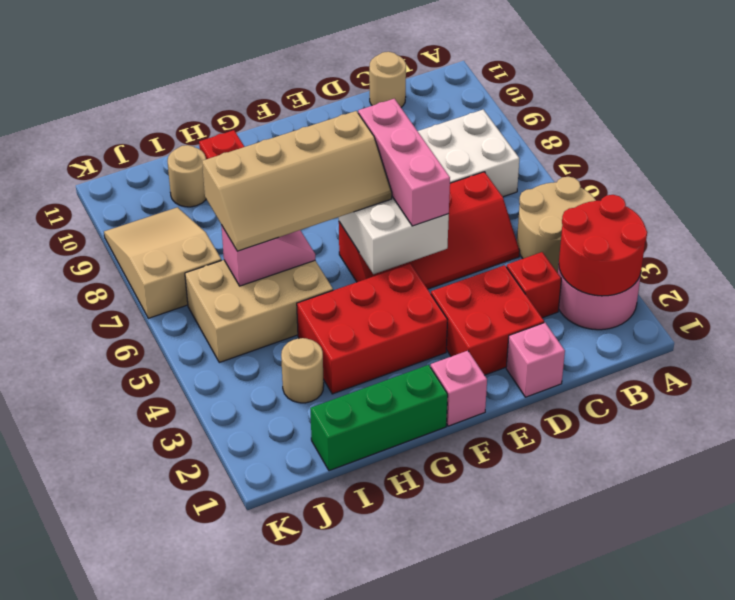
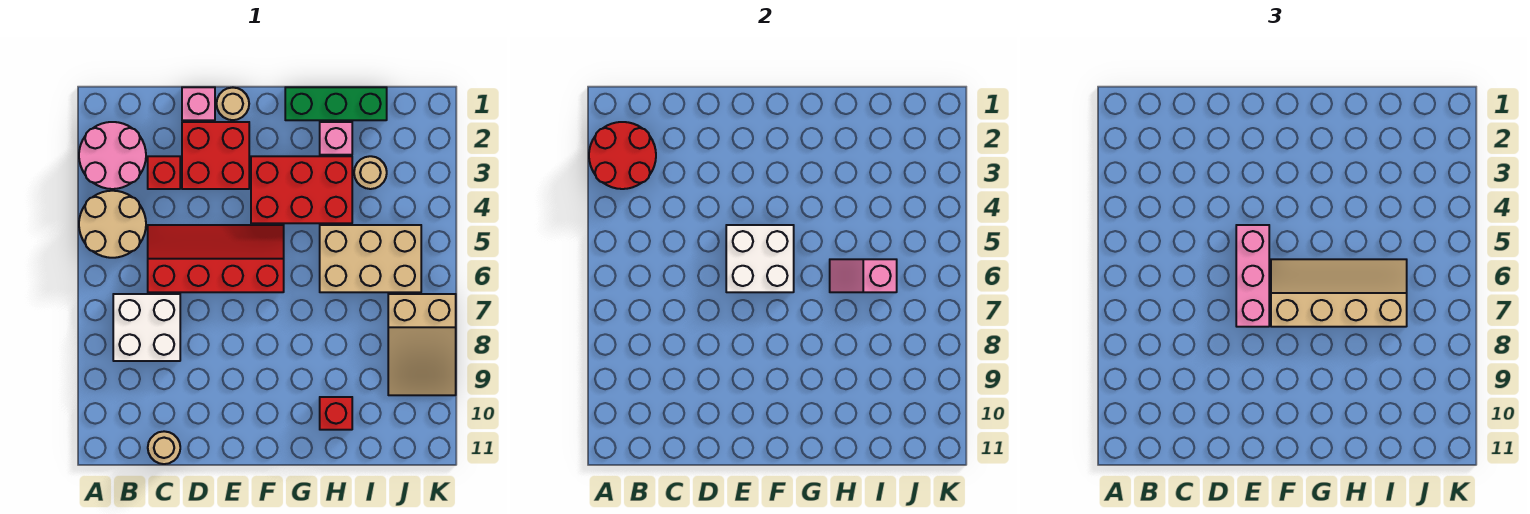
pink 1x1 brick [431,351,487,426] -> pink 1x1 brick moved to [320,122,352,155]
tan 1x1 round brick [168,145,206,207] -> tan 1x1 round brick moved to [217,88,249,120]

